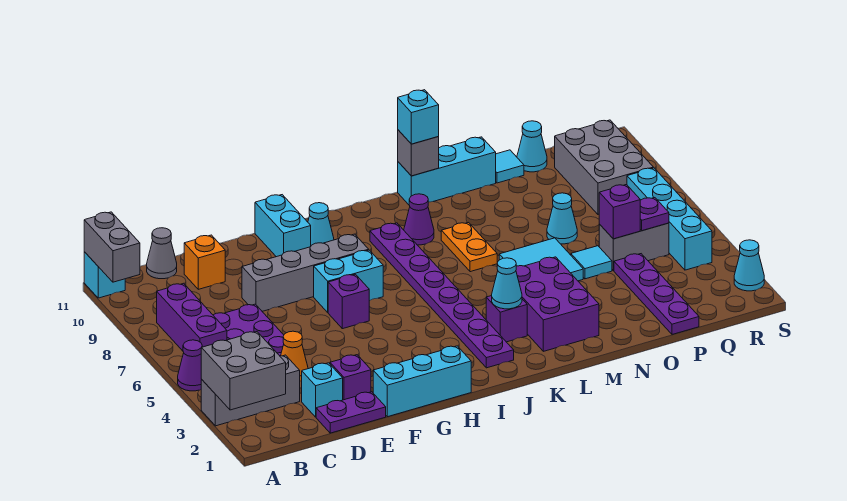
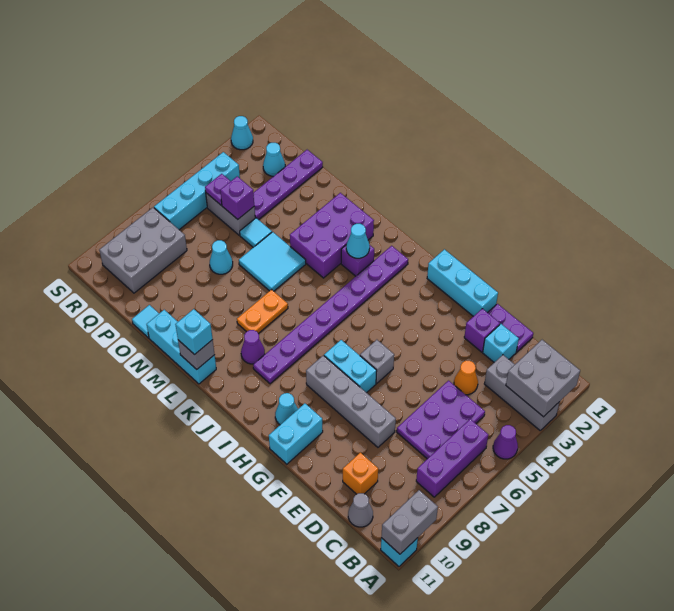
purple 1x1 brick [328,274,369,329] -> grey 1x1 brick [360,340,394,383]
cyan 1x1 cone [517,121,547,172] -> cyan 1x1 cone moved to [263,143,285,176]

